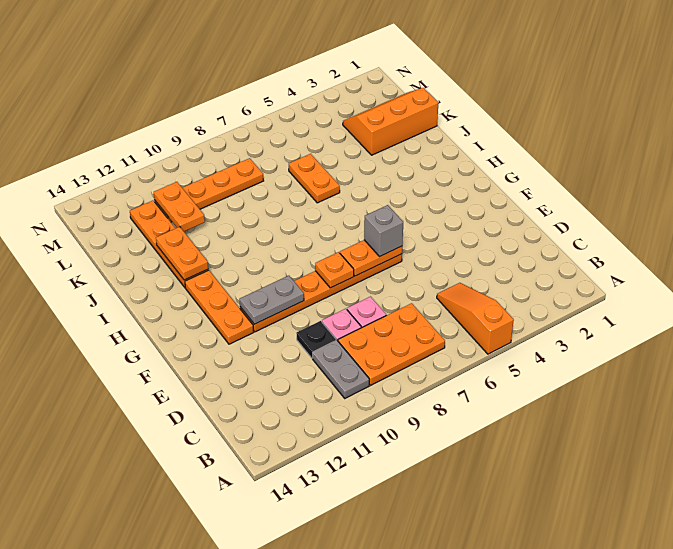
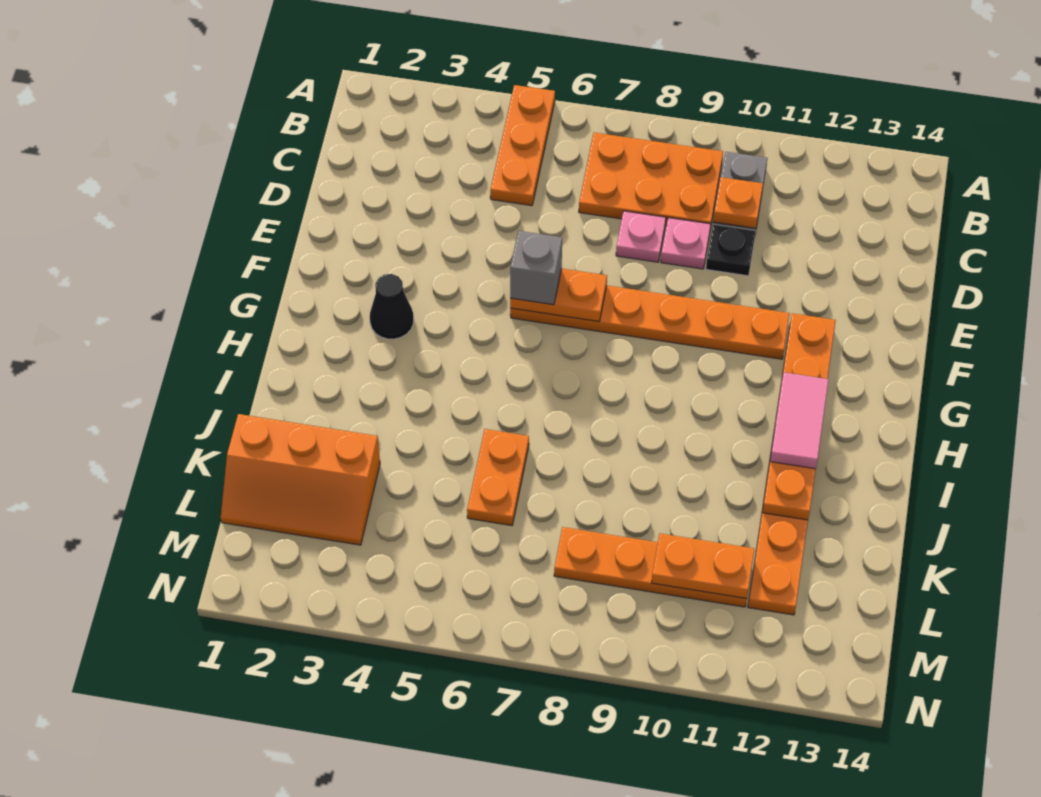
orange 1x3 slope [437,283,514,354] -> orange 1x3 plate [490,85,555,206]
orange 1x1 plate [315,252,354,288] -> orange 1x1 plate moved to [713,177,763,228]
grey 1x2 plate [239,276,304,324] -> none
none -> black 1x1 cone [370,274,414,339]
none -> pink 1x2 tile [770,372,829,469]
orange 1x2 plate [154,182,205,231] -> orange 1x2 plate turned to [652,534,754,599]

